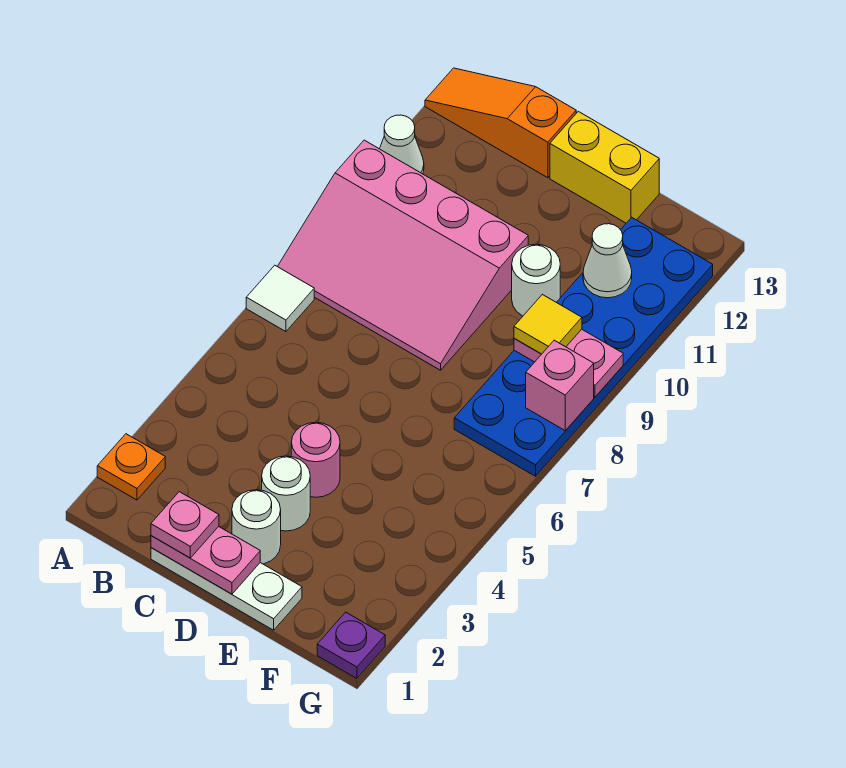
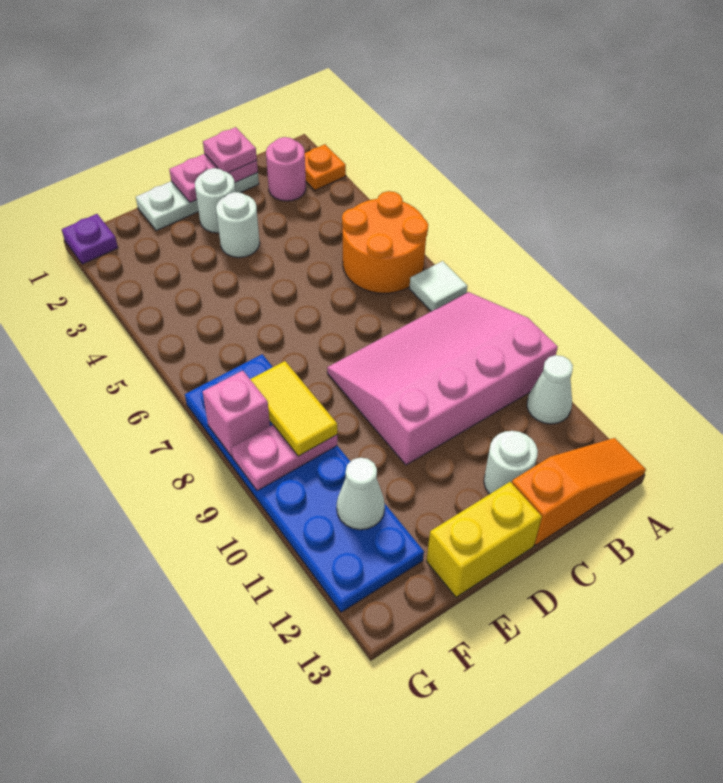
none -> orange 2x2 round brick [342,191,428,293]
pink 1x1 round brick [291,422,340,497] -> pink 1x1 round brick moved to [266,137,306,201]
white 1x1 round brick [512,244,560,316] -> white 1x1 round brick moved to [484,431,538,494]
yellow 1x1 tile [514,294,582,354] -> yellow 1x2 tile [250,361,337,456]

